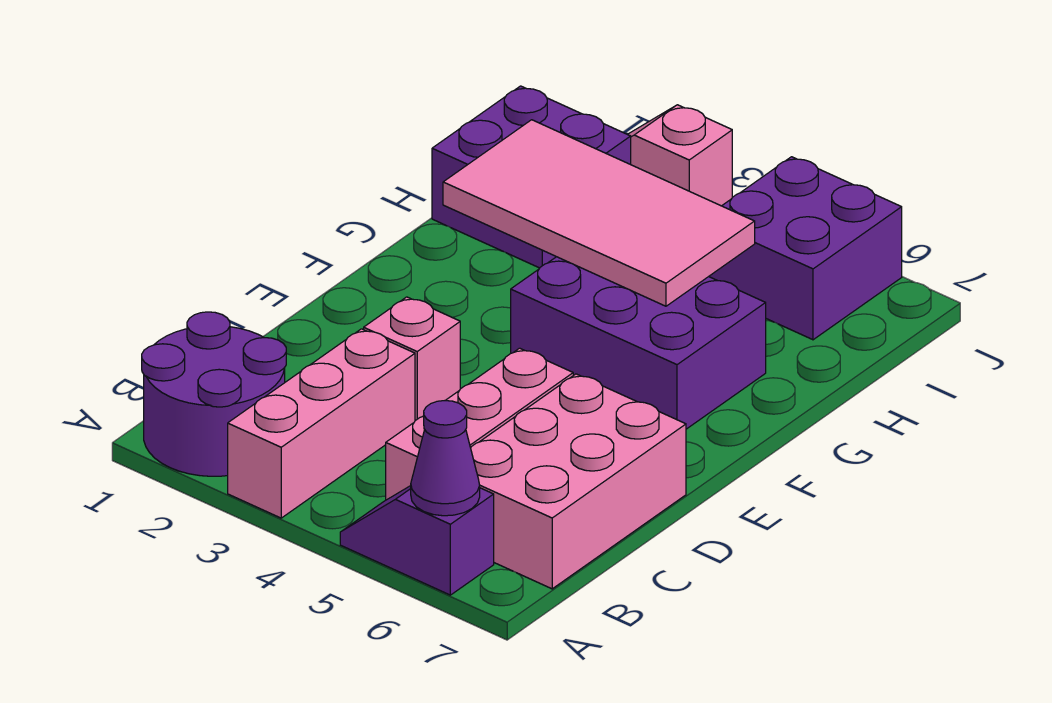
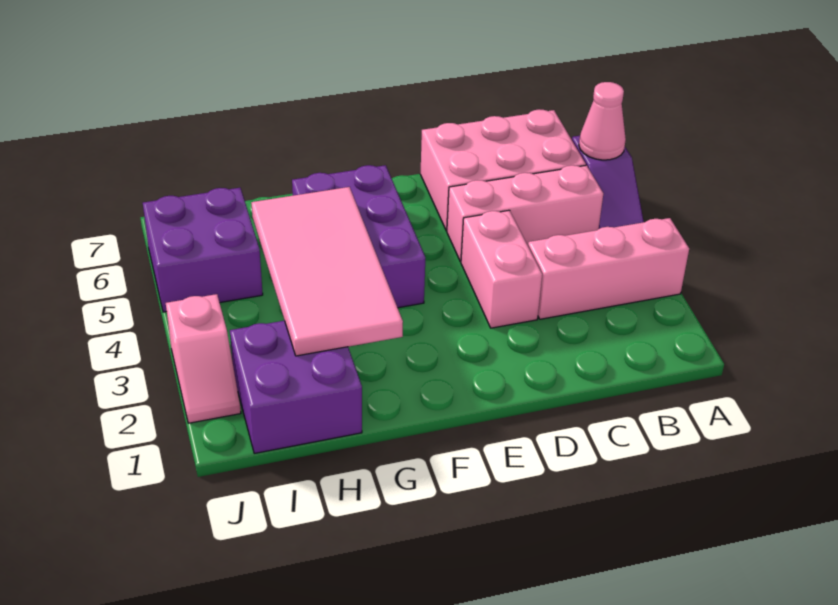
purple 2x2 round brick [142,312,286,476] -> none
purple 1x1 cone [411,401,480,516] -> pink 1x1 cone [579,82,626,160]
pink 1x1 brick [364,297,460,421] -> pink 1x2 brick [461,210,542,328]

